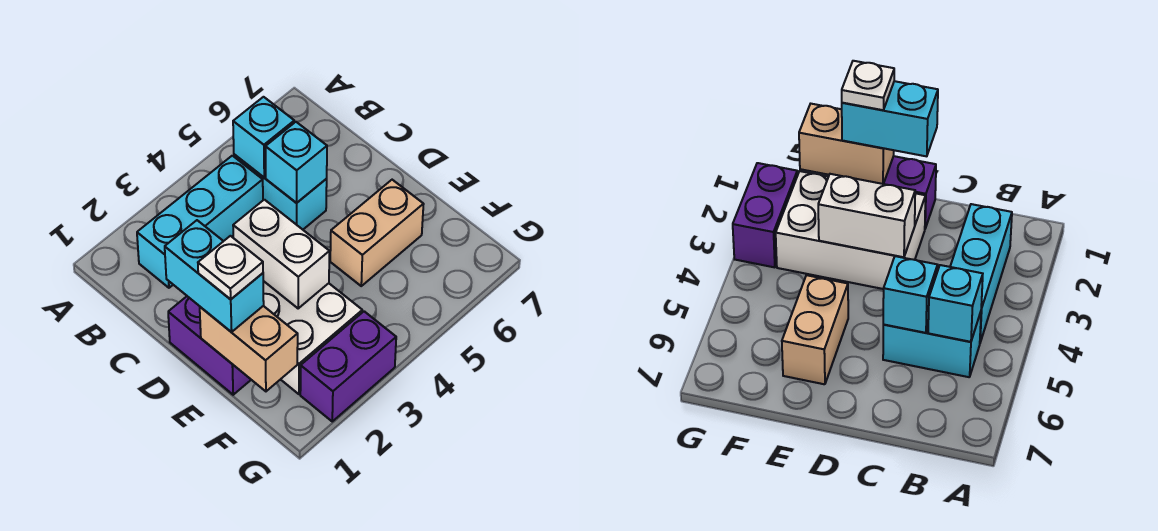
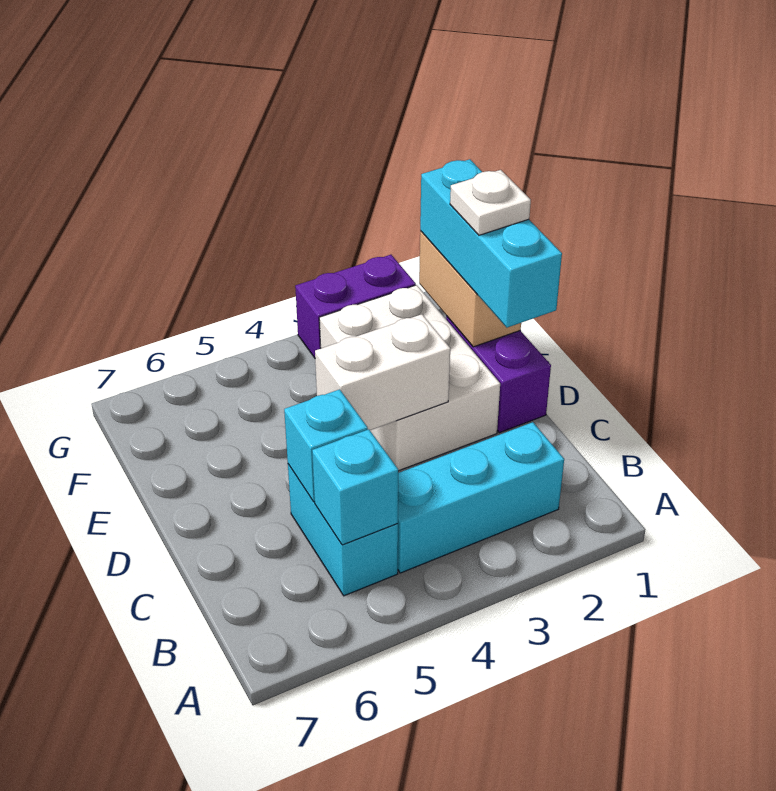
cyan 1x2 brick [165,220,264,332] -> cyan 1x3 brick [420,159,562,328]
white 1x2 brick [233,200,329,308] -> white 1x2 brick turned to [315,314,450,430]
tan 1x2 brick [330,180,424,286] -> none

